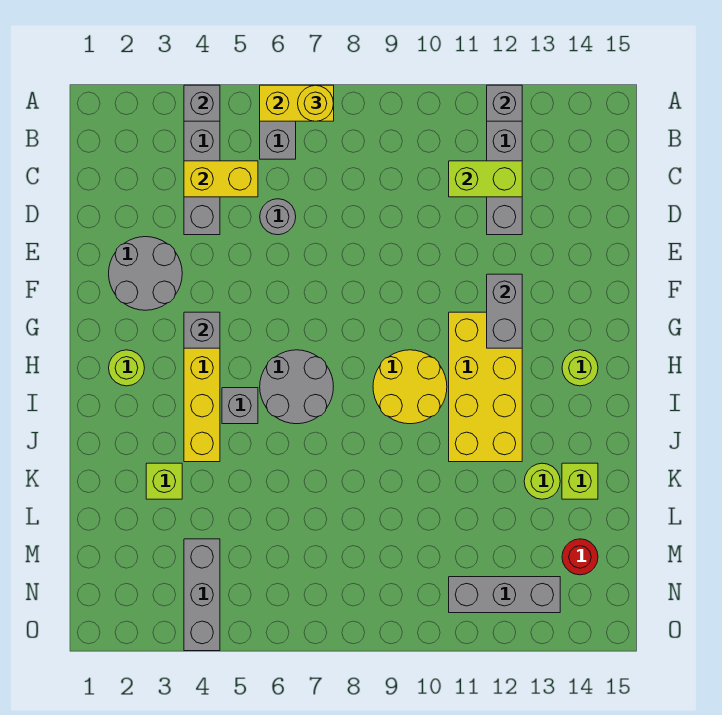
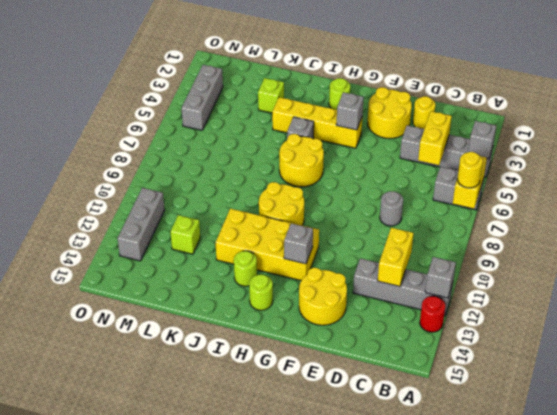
lime 1x2 brick [449,161,522,197] -> yellow 1x2 brick [378,228,413,286]
none -> yellow 1x1 round brick [413,96,435,129]
grey 1x1 round brick [260,199,296,235] -> grey 1x1 round brick moved to [380,191,403,226]
grey 2x2 round brick [109,237,182,310] -> yellow 2x2 round brick [368,87,412,138]
none -> yellow 2x2 round brick [299,268,347,325]
grey 1x2 brick [487,274,522,348] -> grey 1x1 brick [284,223,313,264]
grey 2x2 round brick [260,350,333,424] -> yellow 2x2 round brick [279,134,324,187]
lime 1x1 round brick [524,463,560,499] -> lime 1x1 round brick moved to [234,251,257,286]
lime 1x1 brick [562,463,598,499] -> lime 1x1 brick moved to [171,215,200,254]
grey 1x3 brick [184,539,220,651] -> grey 1x3 brick turned to [182,65,223,130]
red 1x1 round brick [562,539,598,575] -> red 1x1 round brick moved to [420,296,445,332]

